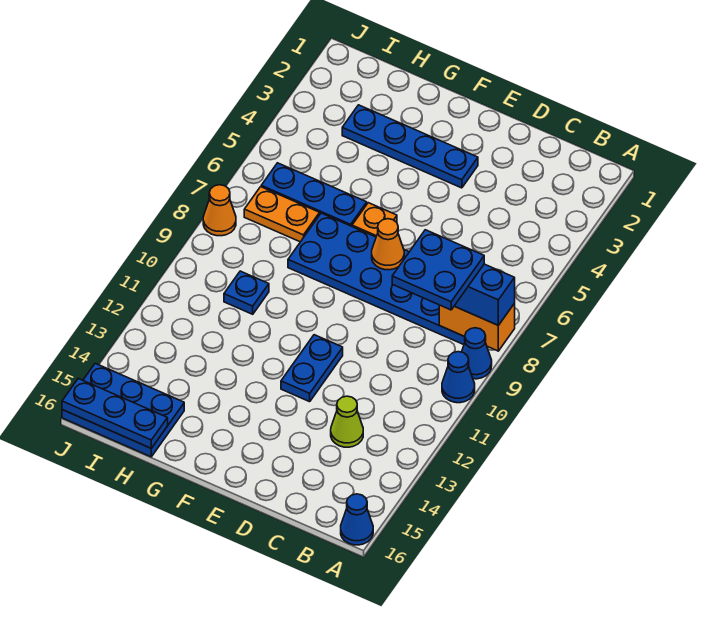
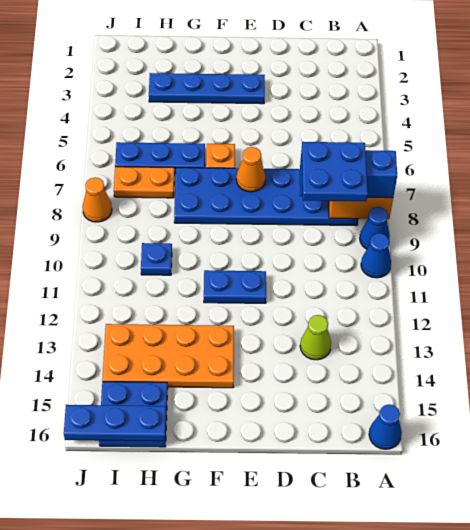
blue 1x2 plate [281,335,343,402] -> blue 1x2 plate turned to [204,270,266,303]
none -> orange 2x4 plate [102,324,234,388]
blue 2x3 plate [62,363,184,457] -> blue 2x2 plate [99,382,168,447]

